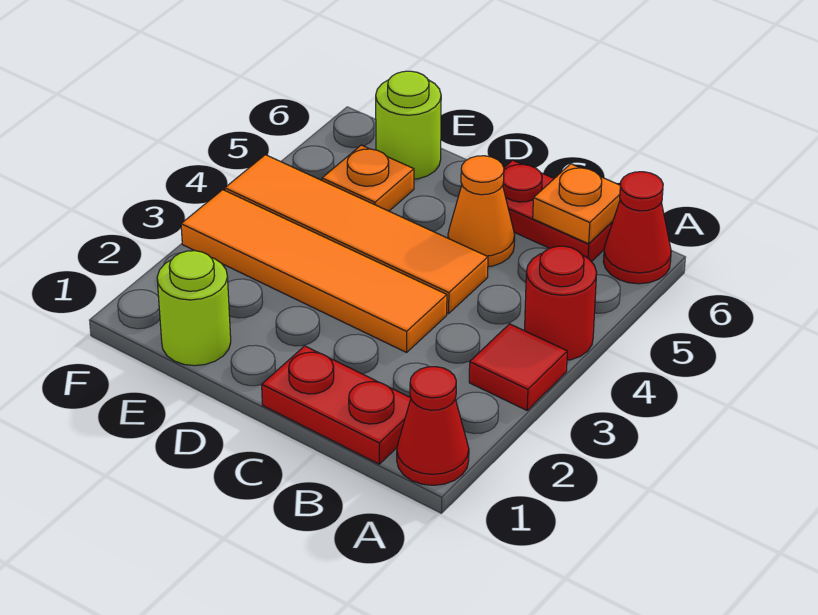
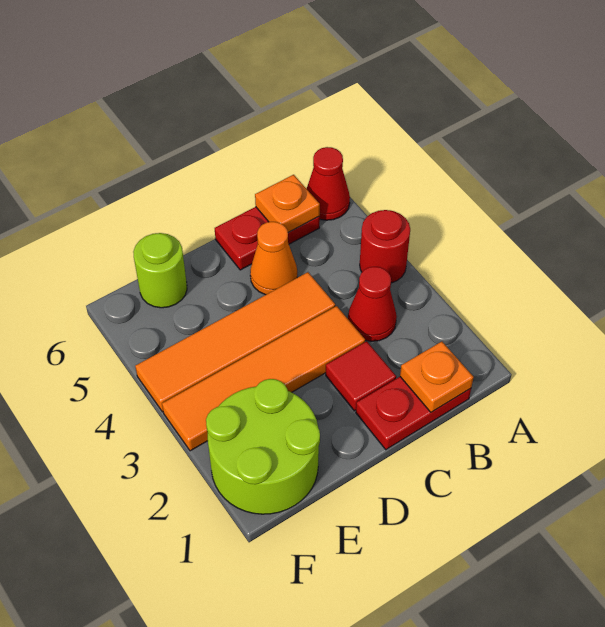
red 1x1 cone [397,367,469,485] -> red 1x1 cone moved to [348,267,397,341]
red 1x1 tile [469,324,567,410] -> red 1x1 tile moved to [326,341,396,411]
lime 1x1 round brick [157,251,231,366] -> lime 2x2 round brick [206,379,320,514]
orange 1x1 plate [322,145,414,211] -> orange 1x1 plate moved to [400,342,474,412]

